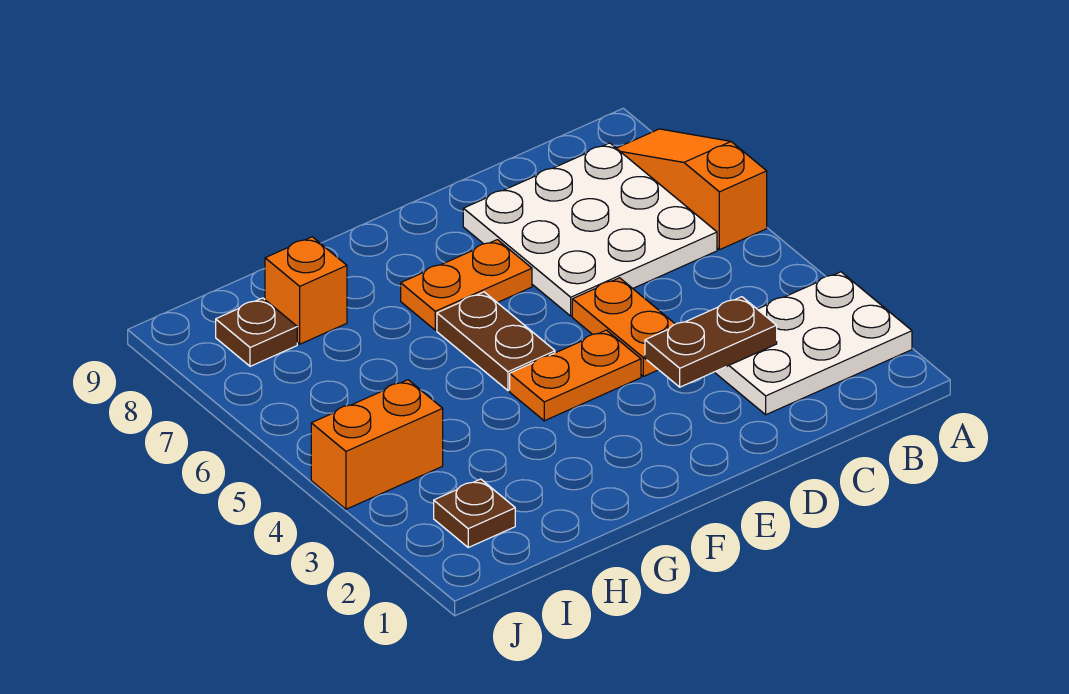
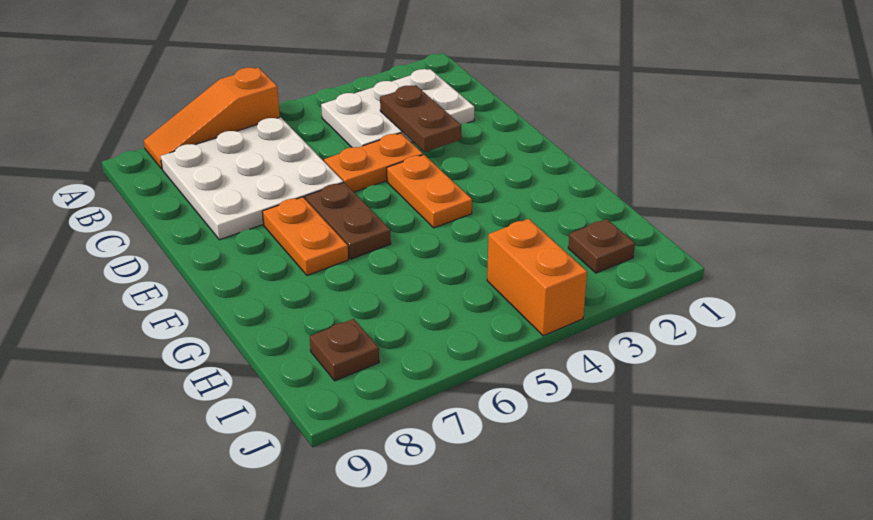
white 2x3 plate [715,272,912,415] -> white 2x3 plate turned to [321,69,474,148]
brown 1x2 plate [437,292,555,390] -> brown 1x2 plate turned to [305,182,391,259]
orange 1x1 brick [265,237,347,344] -> none

